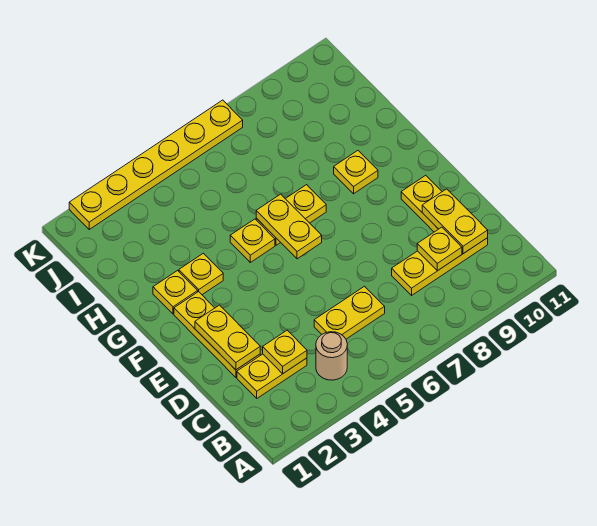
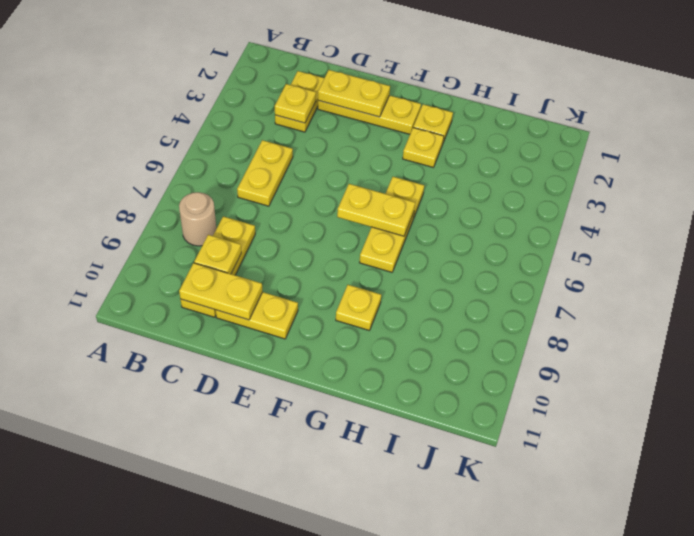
tan 1x1 round brick [316,332,347,380] -> tan 1x1 round brick moved to [179,192,217,246]
yellow 1x6 plate [69,100,243,229] -> none

